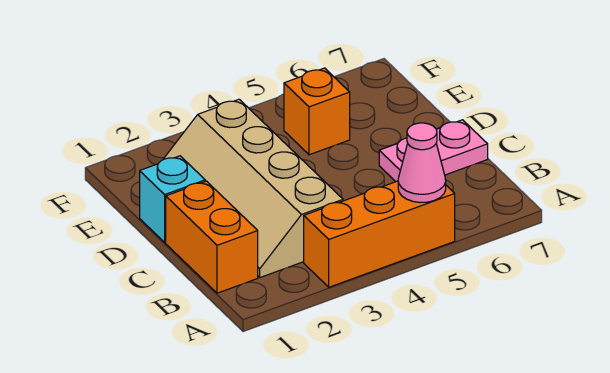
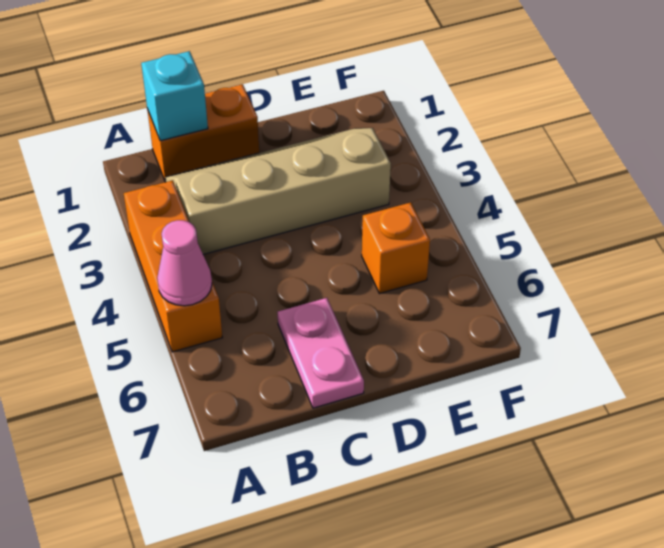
cyan 1x1 brick [140,156,205,242] -> cyan 1x1 brick moved to [141,51,208,141]

